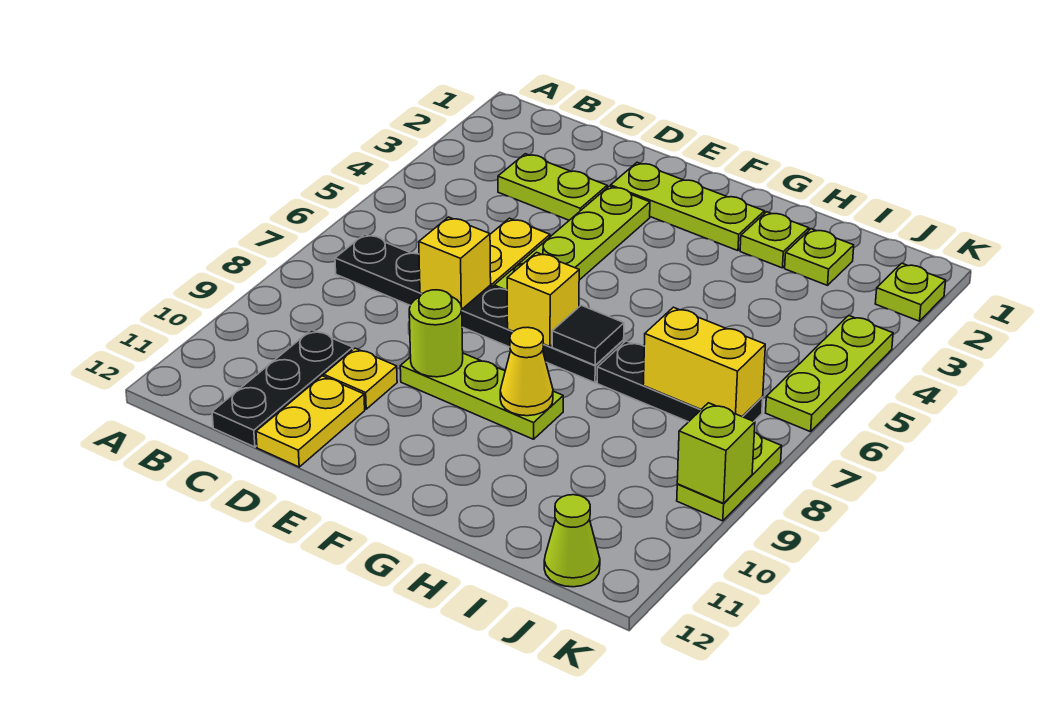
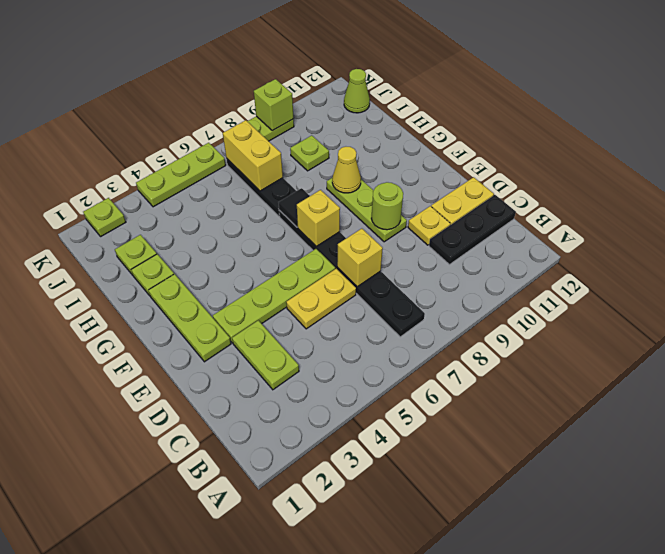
none -> lime 1x1 plate [290,135,329,171]

